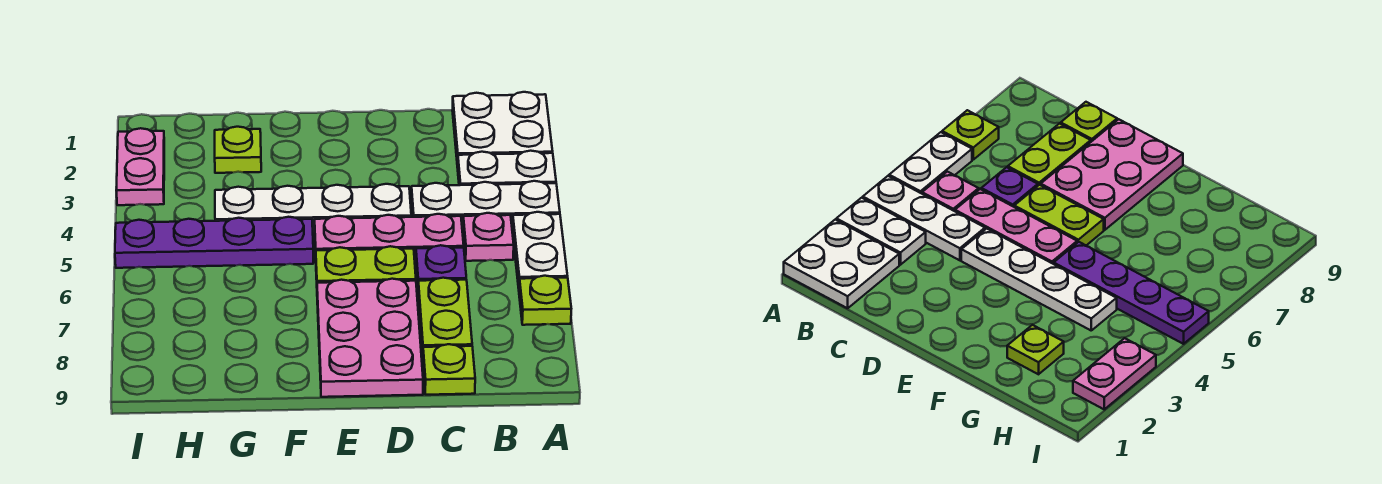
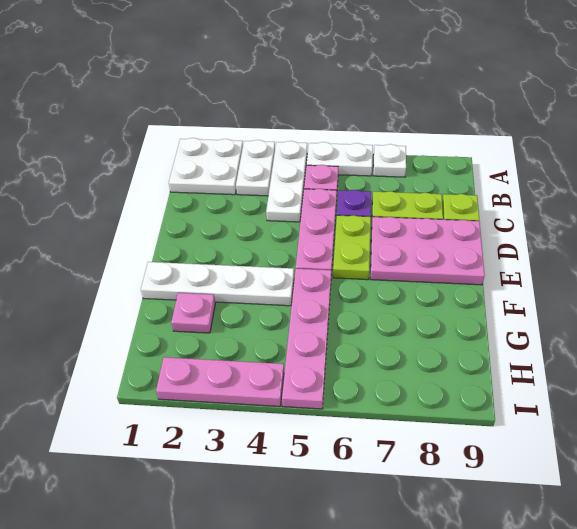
lime 1x1 plate [519,276,571,325] -> white 1x1 plate [373,144,406,177]
white 1x4 plate [215,184,411,232] -> white 1x4 plate turned to [141,262,294,306]
purple 1x4 plate [115,217,313,268] -> pink 1x4 plate [282,269,331,409]
lime 1x1 plate [215,127,261,173] -> pink 1x1 plate [171,293,215,333]
pink 1x2 plate [116,128,164,205] -> pink 1x3 plate [156,357,284,406]

